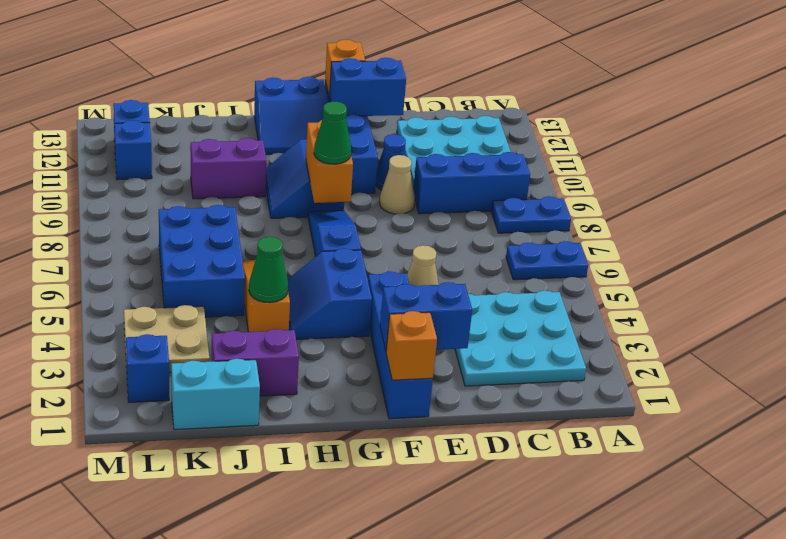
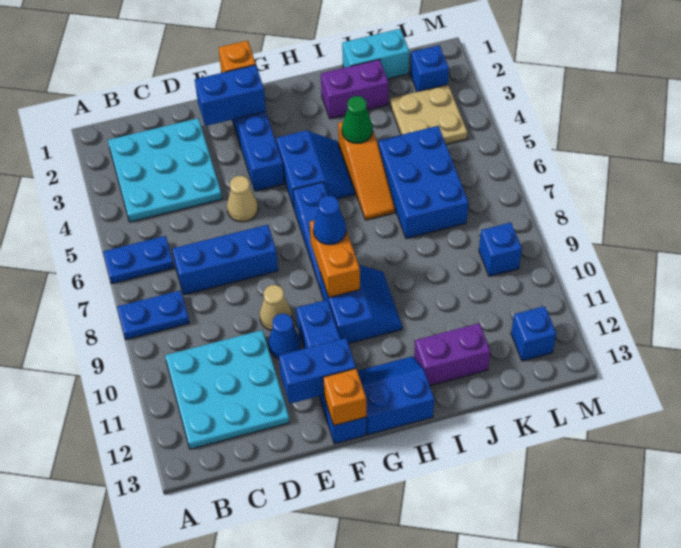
blue 1x3 brick [413,152,530,214] -> blue 1x3 brick moved to [172,225,278,295]
green 1x1 cone [314,101,351,164] -> blue 1x1 cone [313,196,346,245]
purple 1x2 brick [191,138,267,199] -> purple 1x2 brick moved to [414,323,490,385]
blue 1x1 brick [114,120,152,180] -> blue 1x1 brick moved to [479,222,522,276]

